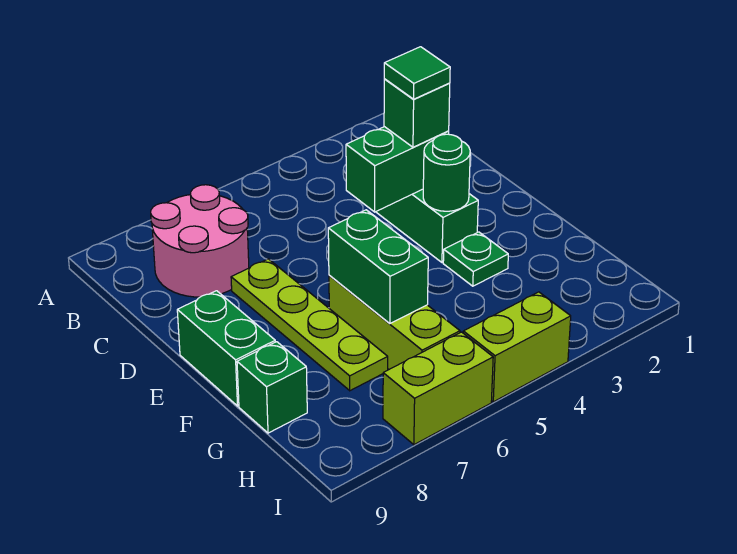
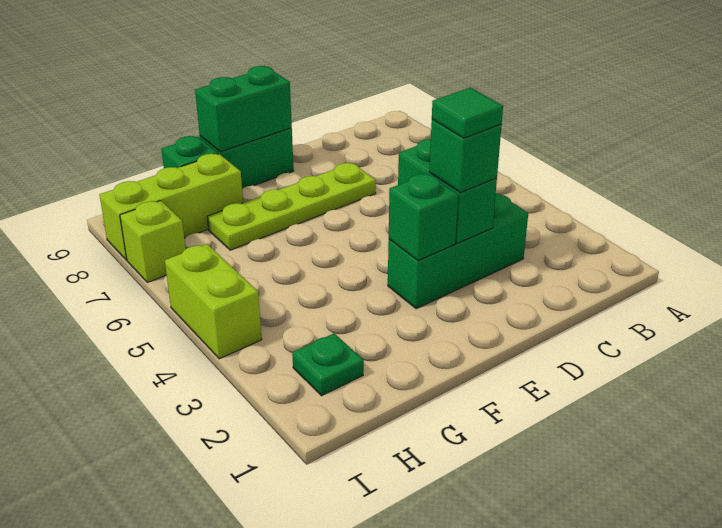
pink 2x2 round brick [151,185,249,297] -> none
green 1x1 round brick [423,134,470,211] -> green 1x1 brick [389,174,458,260]
green 1x1 plate [443,232,508,286] -> green 1x1 plate moved to [292,333,364,396]
lime 1x3 brick [329,275,460,369] -> lime 1x3 brick moved to [100,154,243,260]
green 1x2 brick [328,210,428,324] -> green 1x2 brick moved to [195,66,292,152]
lime 1x2 brick [383,332,493,445] -> lime 1x1 brick [120,201,186,282]

